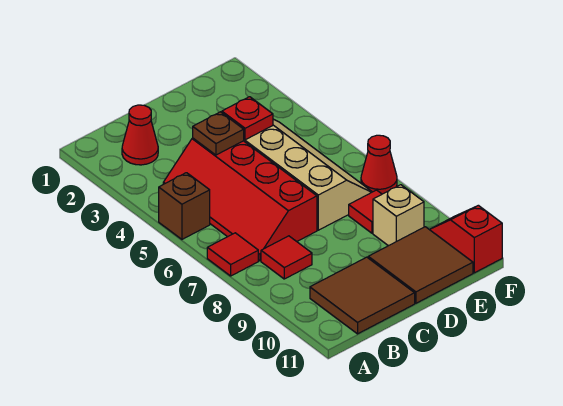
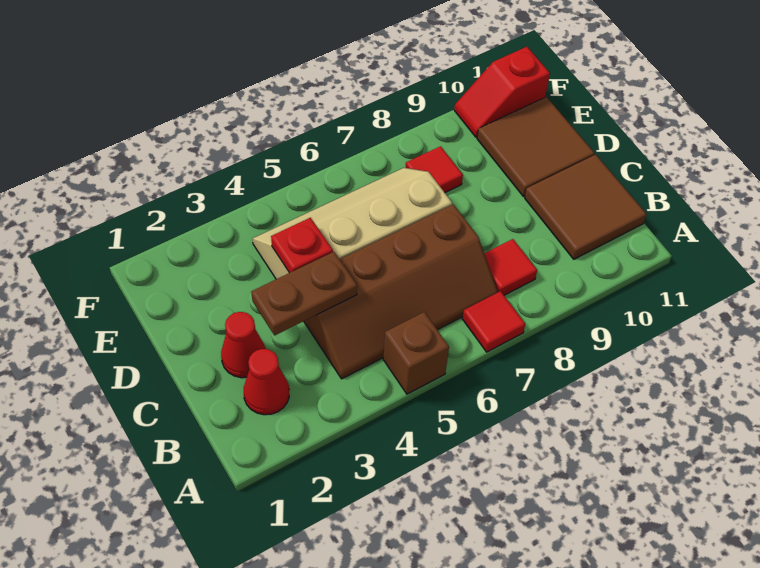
red 2x4 slope [163,138,317,261] -> brown 2x4 slope [304,204,498,379]
brown 1x1 plate [193,112,244,155] -> brown 1x2 plate [251,252,357,336]
tan 1x1 brick [373,185,424,246] -> none
red 1x1 cone [361,135,397,194] -> red 1x1 cone moved to [221,312,266,378]

